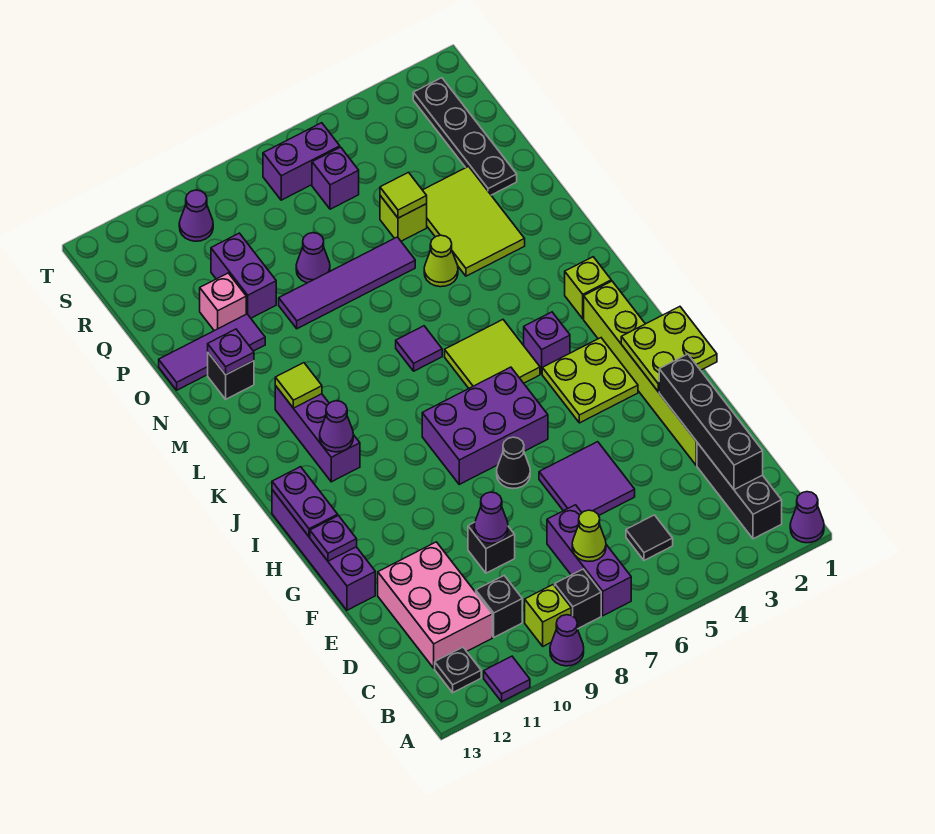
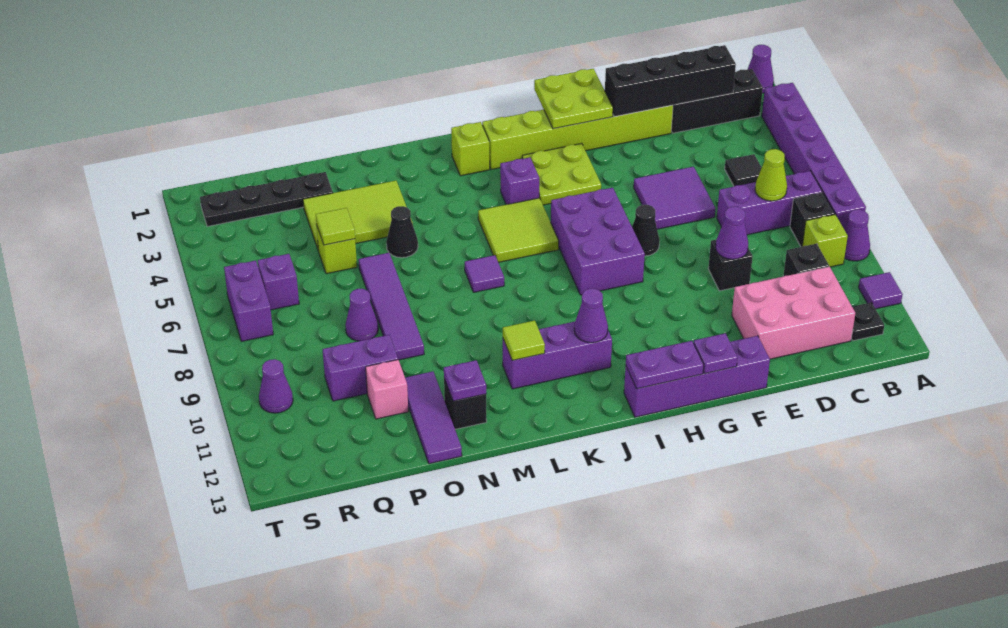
none -> purple 1x6 brick [762,83,866,229]
lime 1x1 cone [424,235,458,287] -> black 1x1 cone [386,206,418,258]

